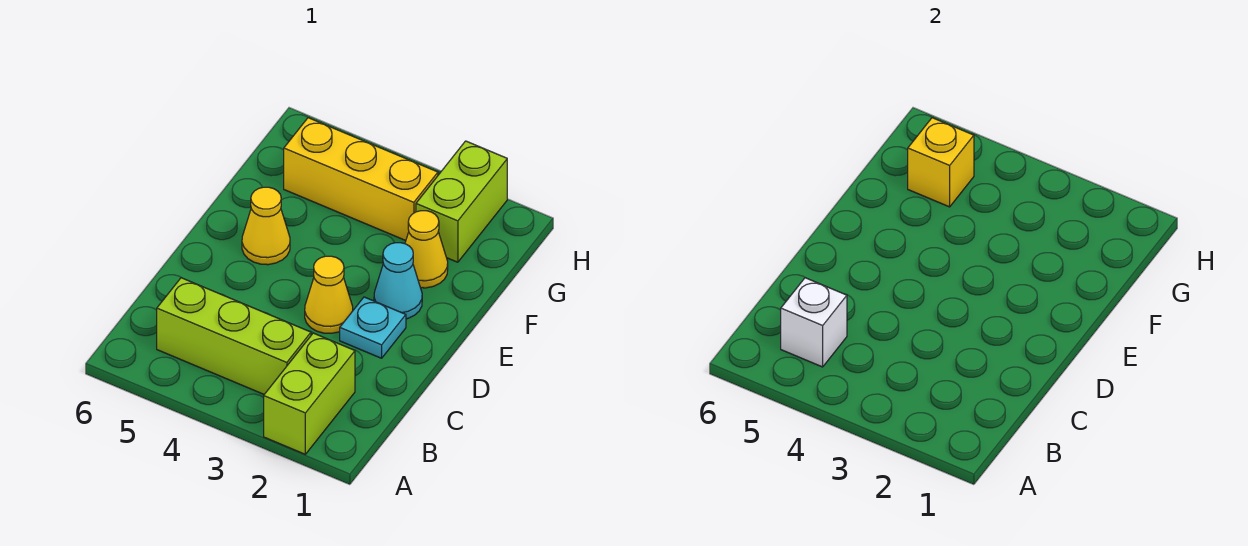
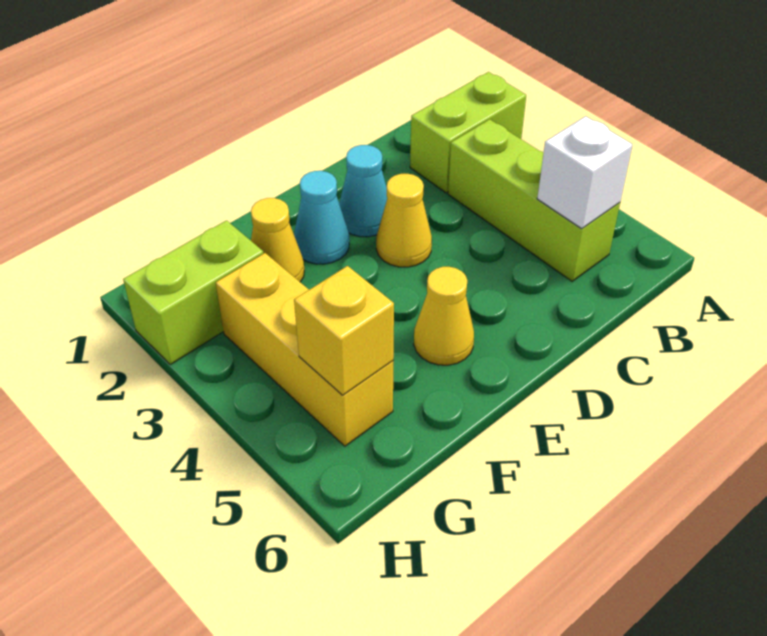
cyan 1x1 plate [340,297,406,358] -> cyan 1x1 cone [339,145,387,237]

